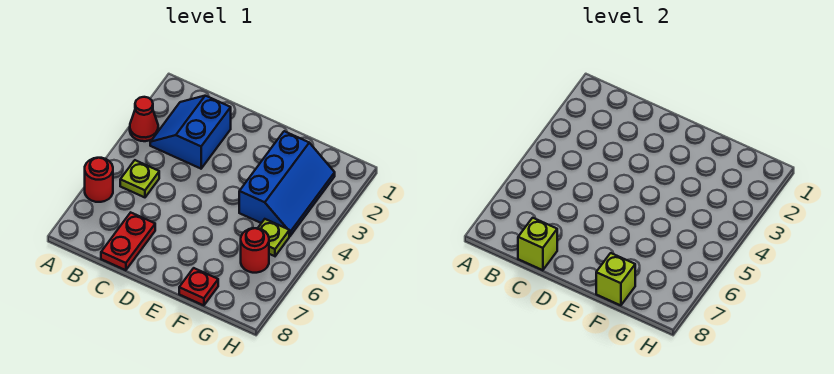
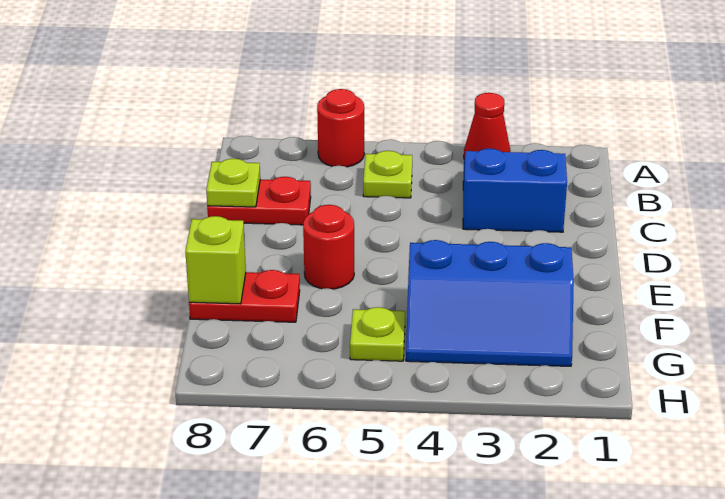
lime 1x1 brick [518,218,557,270] -> lime 1x1 plate [206,159,260,207]
red 1x1 plate [179,268,218,305] -> red 1x2 plate [189,270,300,322]
red 1x1 round brick [241,228,269,273] -> red 1x1 round brick moved to [303,205,354,289]

